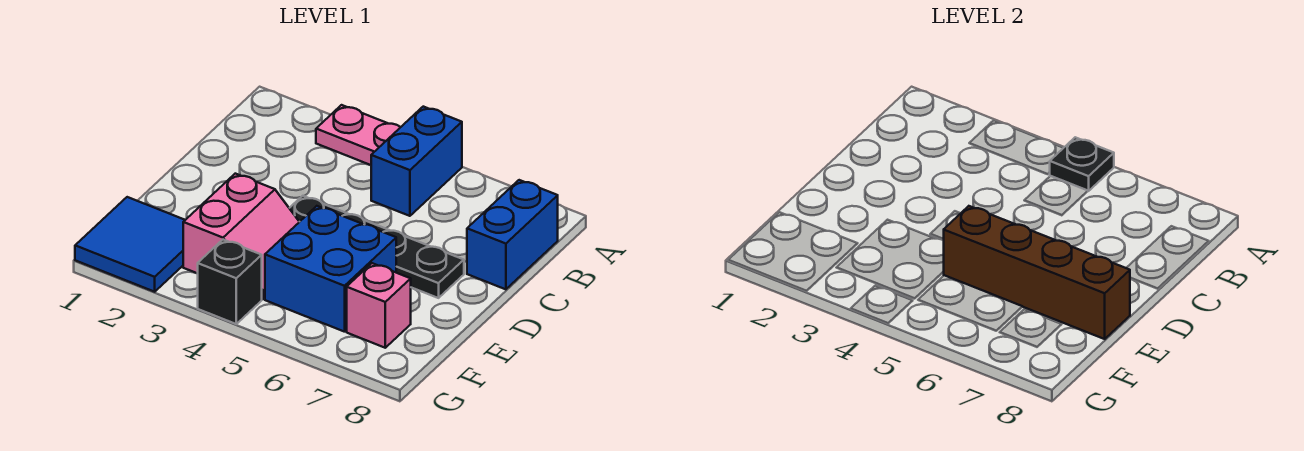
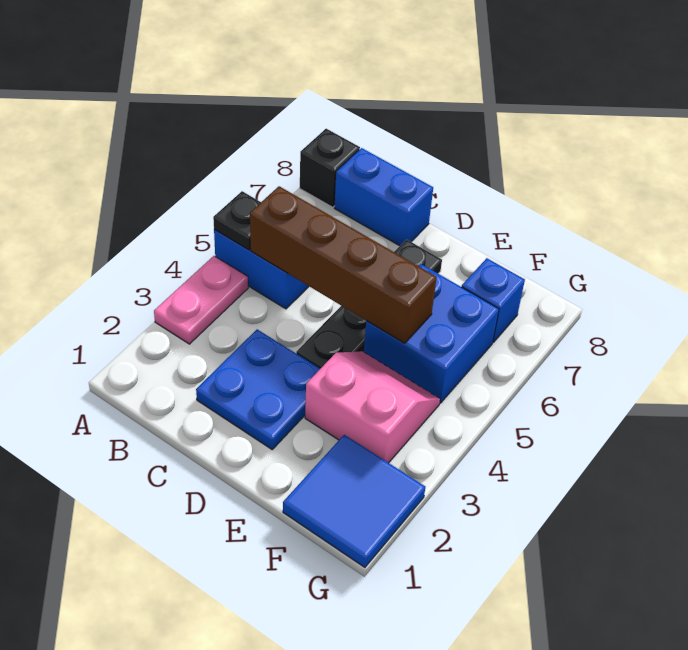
none -> blue 2x2 plate [196,329,320,449]
brown 1x4 brick [944,206,1130,339] -> brown 1x4 brick turned to [250,186,437,343]
pink 1x1 brick [347,263,411,348] -> blue 1x1 brick [462,258,525,342]
black 1x1 brick [197,240,262,324] -> black 1x1 brick moved to [300,129,360,207]

